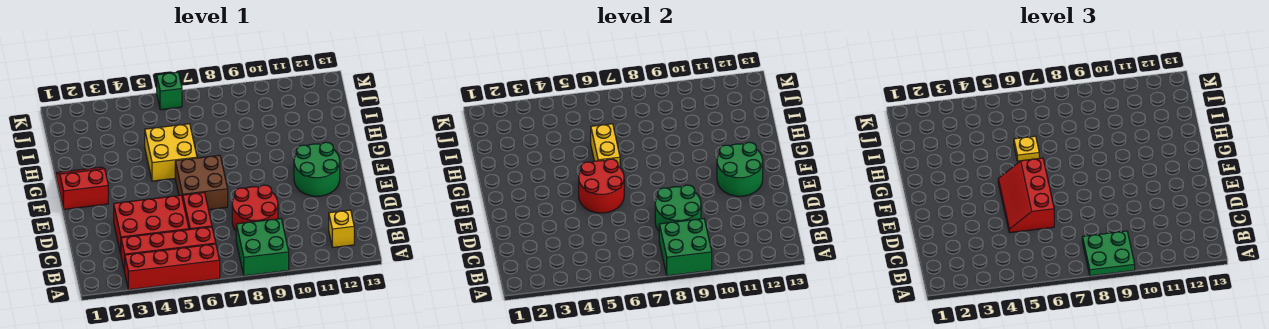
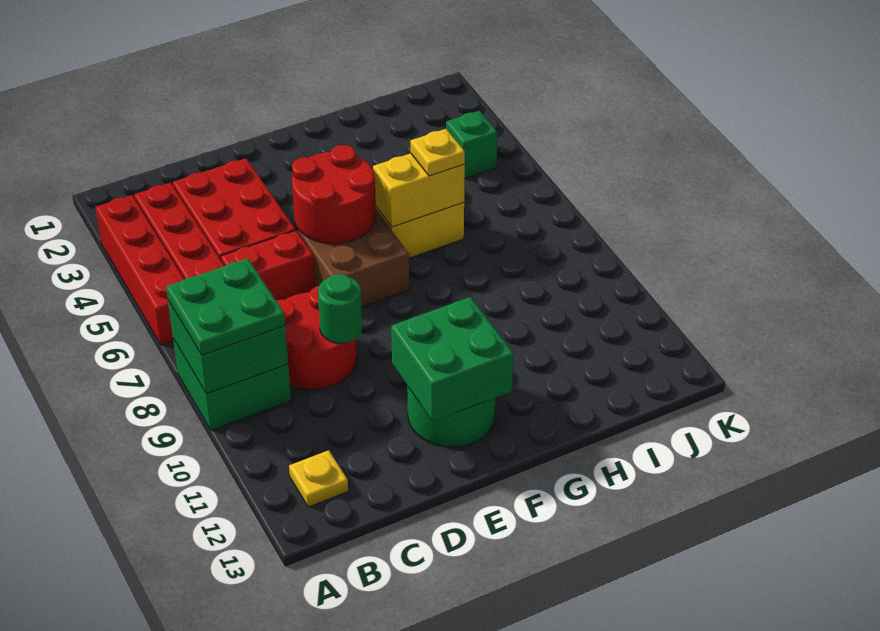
yellow 1x1 brick [329,210,354,247] -> yellow 1x1 plate [289,450,348,507]
green 2x2 round brick [655,185,701,231] -> green 1x1 round brick [318,274,362,343]
red 2x3 slope [998,158,1054,233] -> none
green 2x2 round brick [717,142,763,196] -> green 2x2 brick [391,297,513,421]
red 2x2 slope [56,167,108,209] -> none
green 1x1 brick [157,72,182,110] -> green 1x1 brick moved to [446,111,497,178]

